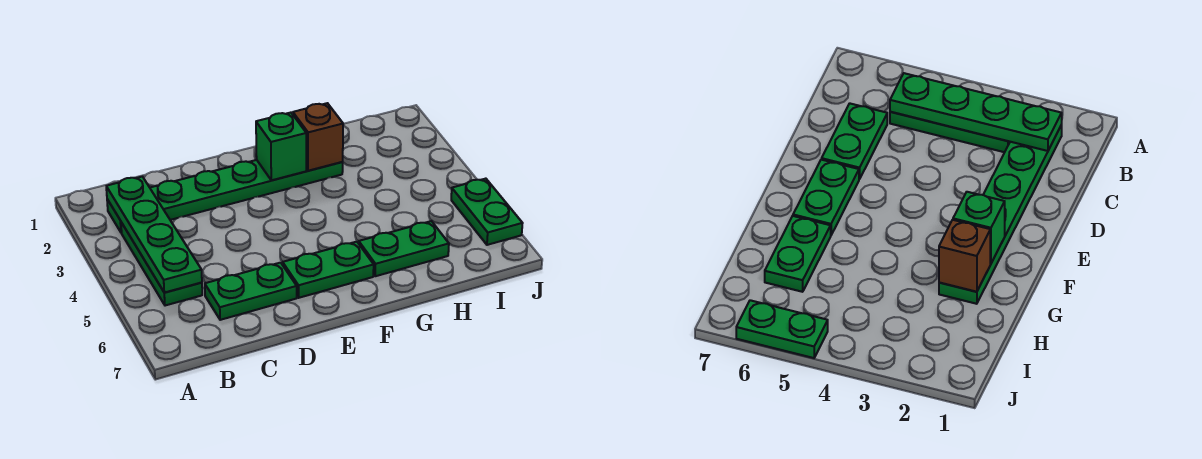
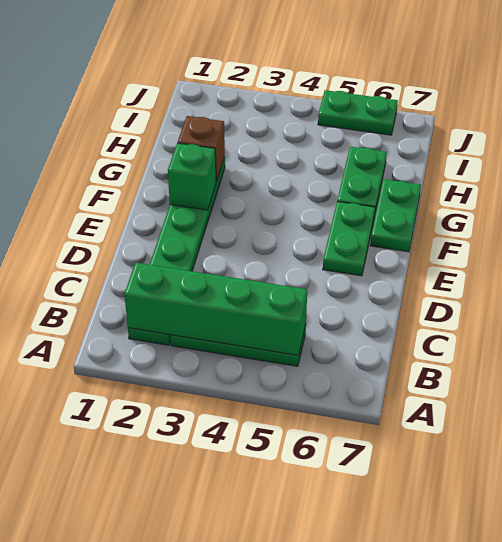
green 1x4 plate [106,177,202,293] -> green 1x4 brick [124,263,307,355]
green 1x2 plate [205,263,297,320] -> green 1x2 plate moved to [370,179,421,252]

